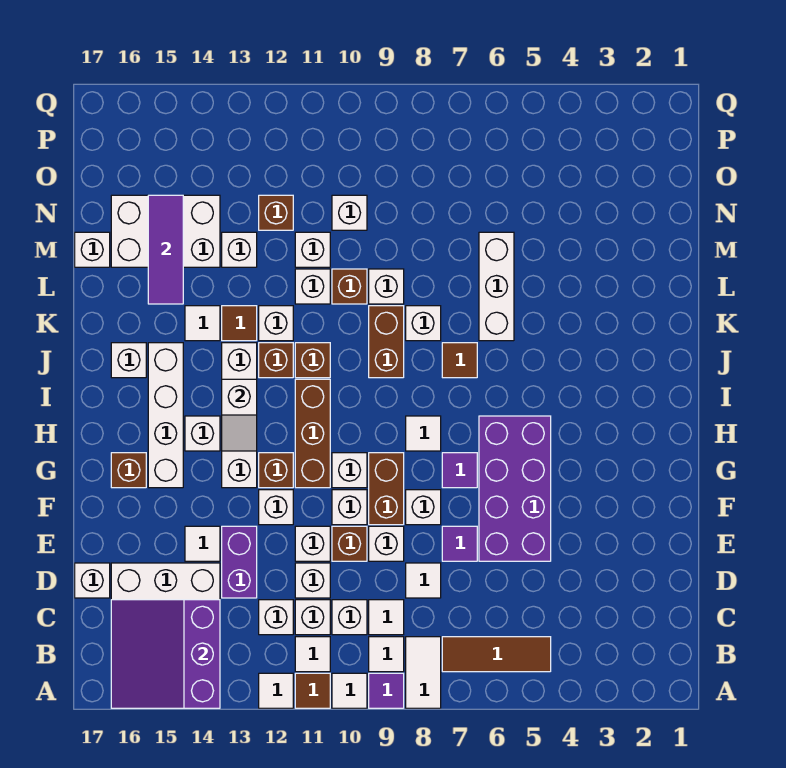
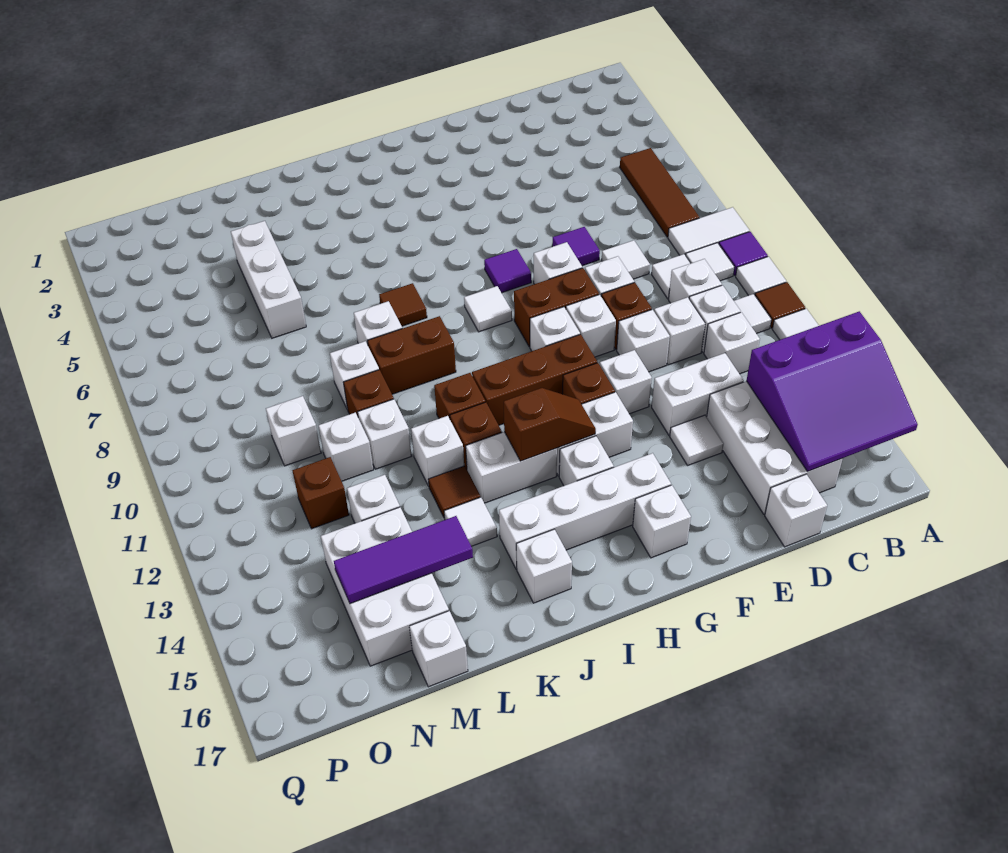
purple 1x2 brick [222,526,257,598] -> white 1x2 brick [652,353,744,435]
purple 2x4 brick [479,416,551,561] -> none
brown 1x1 brick [111,453,146,488] -> white 1x1 brick [633,485,691,558]
white 1x2 slope [222,379,257,451] -> brown 1x2 slope [504,388,596,461]
white 1x3 brick [479,232,514,341] -> white 1x3 brick turned to [231,221,306,338]

